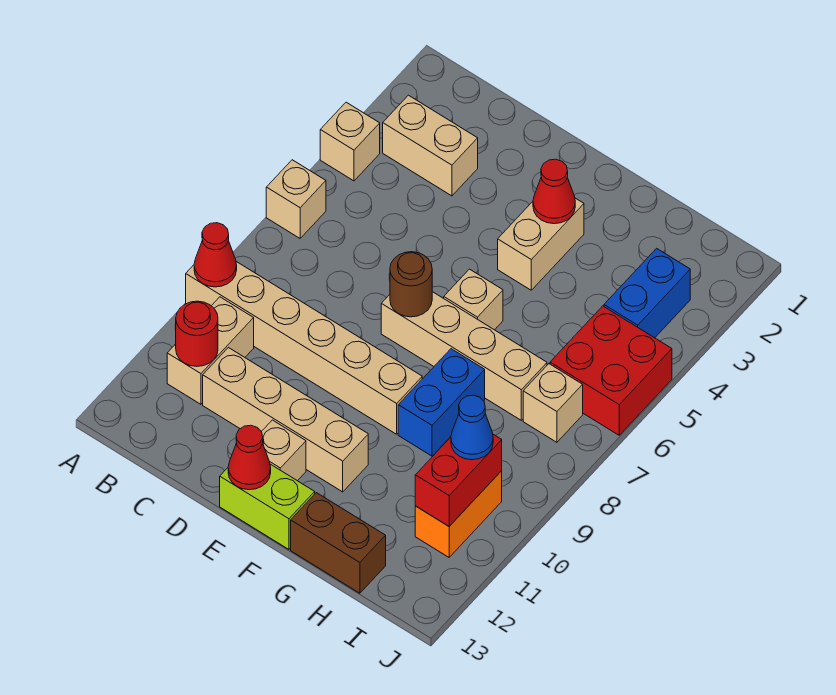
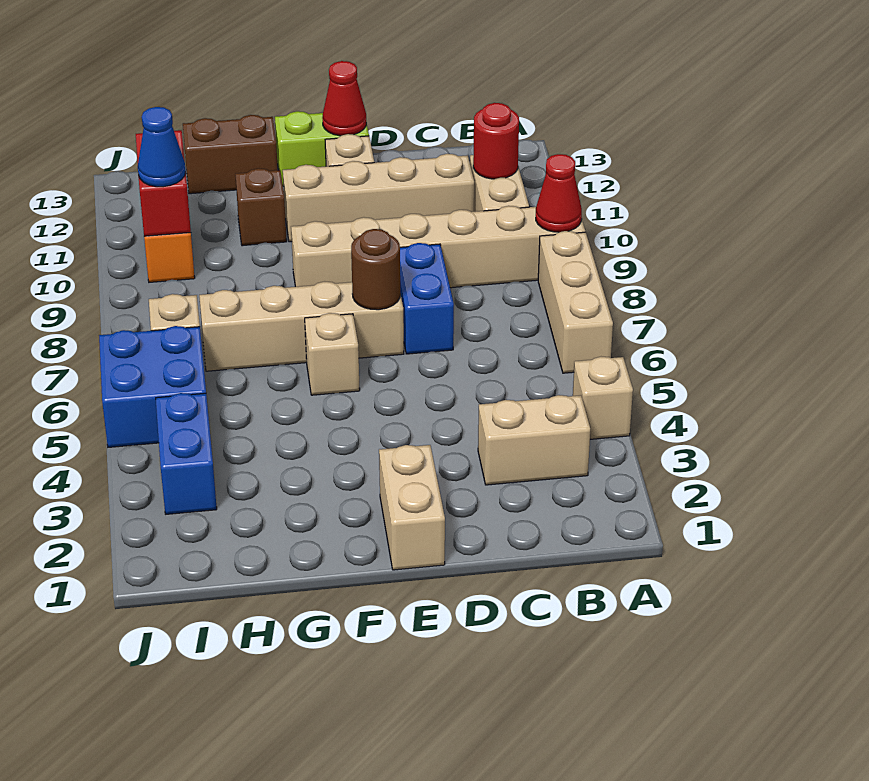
tan 1x1 brick [266,160,326,238] -> tan 1x3 brick [538,231,613,373]
tan 1x2 brick [498,198,584,290] -> tan 1x2 brick moved to [379,445,445,570]
red 1x1 cone [533,159,575,224] -> none
blue 1x2 brick [398,349,485,456] -> blue 1x2 brick moved to [400,243,454,354]
none -> brown 1x1 brick [235,168,287,246]
red 2x2 brick [550,306,672,435] -> blue 2x2 brick [99,326,206,447]

